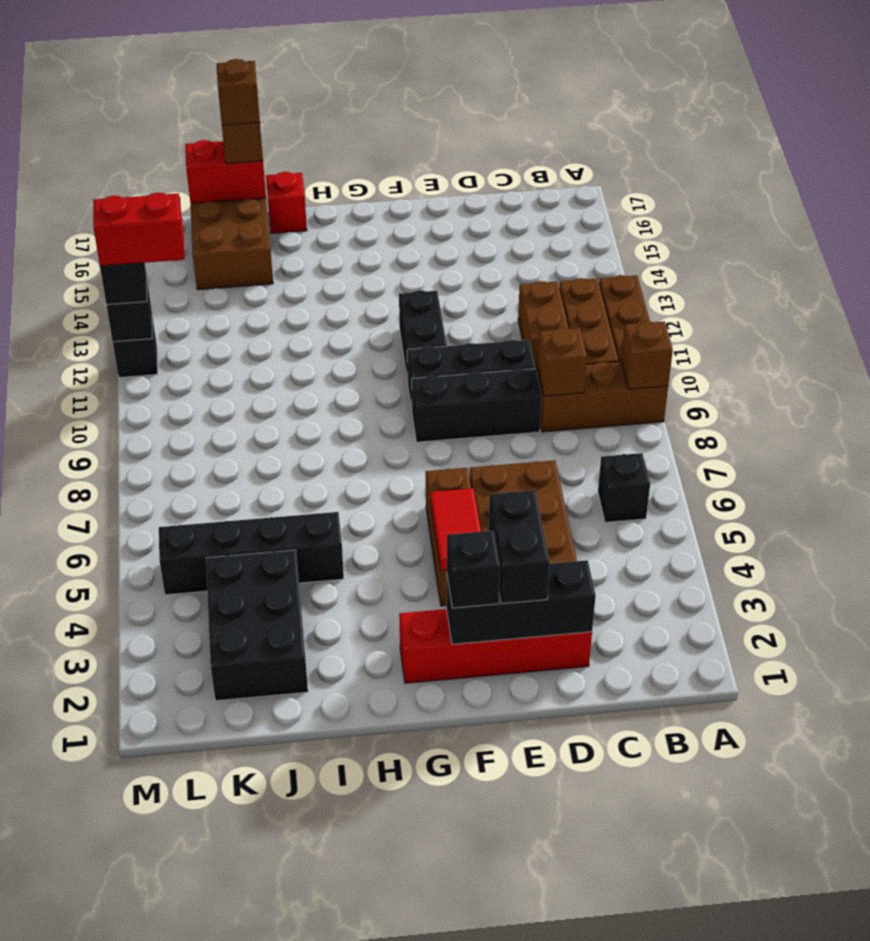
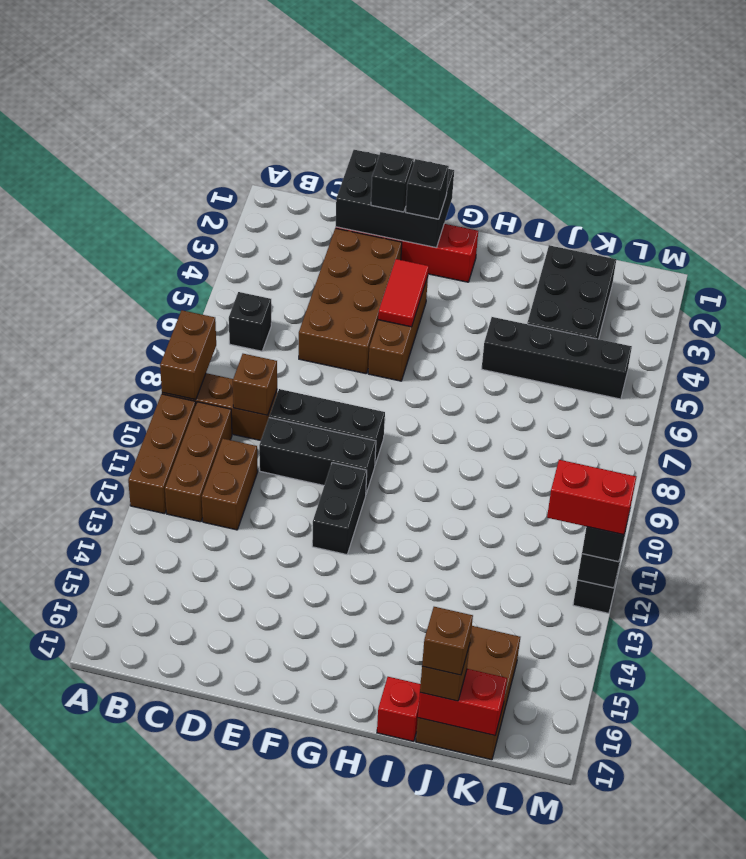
brown 1x1 brick [621,321,673,389] -> brown 1x2 brick [160,310,216,400]
black 1x3 brick [447,560,596,644] -> black 2x3 brick [336,150,454,248]
black 1x2 brick [488,490,550,604] -> black 1x1 brick [371,152,414,212]

